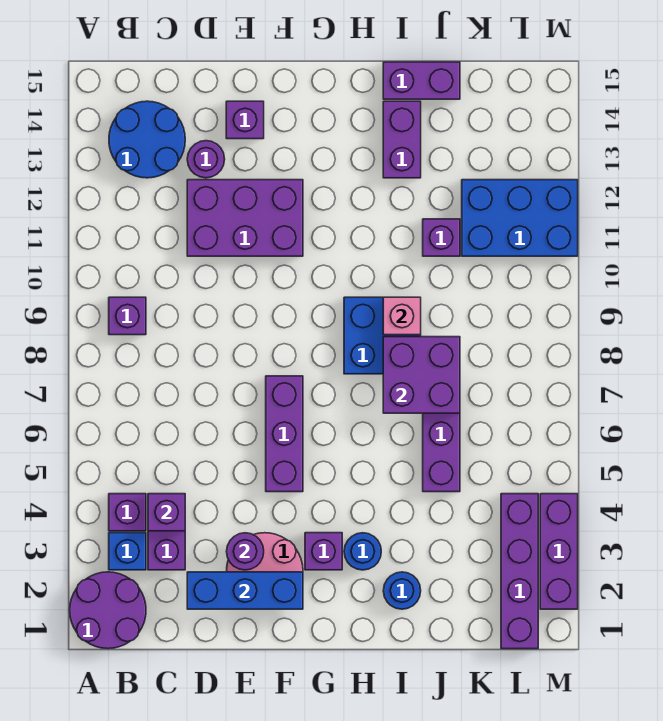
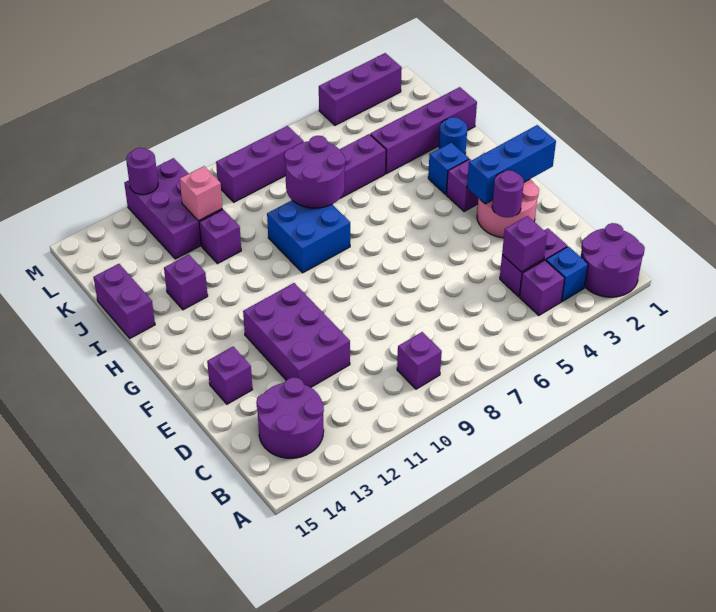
blue 2x2 round brick [109,101,185,178] -> purple 2x2 round brick [256,377,324,458]
blue 1x3 brick [187,572,303,609] -> blue 1x3 brick turned to [467,125,556,204]
purple 1x1 round brick [187,141,225,178] -> purple 1x1 round brick moved to [126,148,158,195]
purple 1x3 brick [266,376,303,492] -> purple 1x3 brick moved to [216,126,304,202]
blue 1x1 round brick [344,533,381,570] -> blue 1x1 brick [428,142,469,194]
purple 2x2 brick [383,337,460,413] -> purple 2x2 round brick [284,136,345,208]
pink 1x1 brick [383,297,421,335] -> pink 1x1 brick moved to [180,166,222,221]
purple 1x2 brick [383,101,421,178] -> purple 1x1 brick [164,255,208,310]
blue 2x3 brick [462,180,578,256] -> purple 2x3 brick [124,158,223,259]
purple 1x4 brick [501,494,538,649] -> purple 1x4 brick moved to [370,87,477,173]

